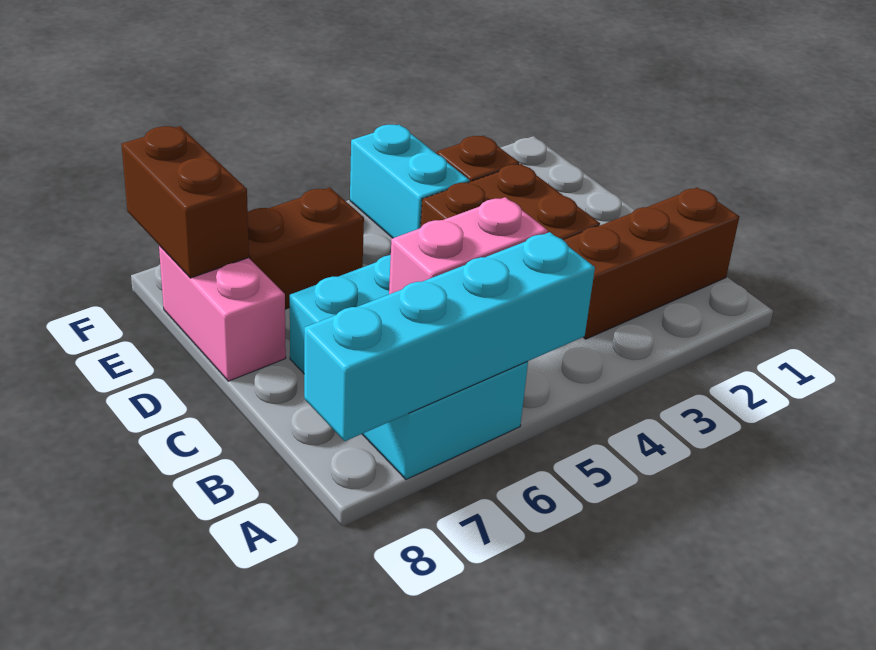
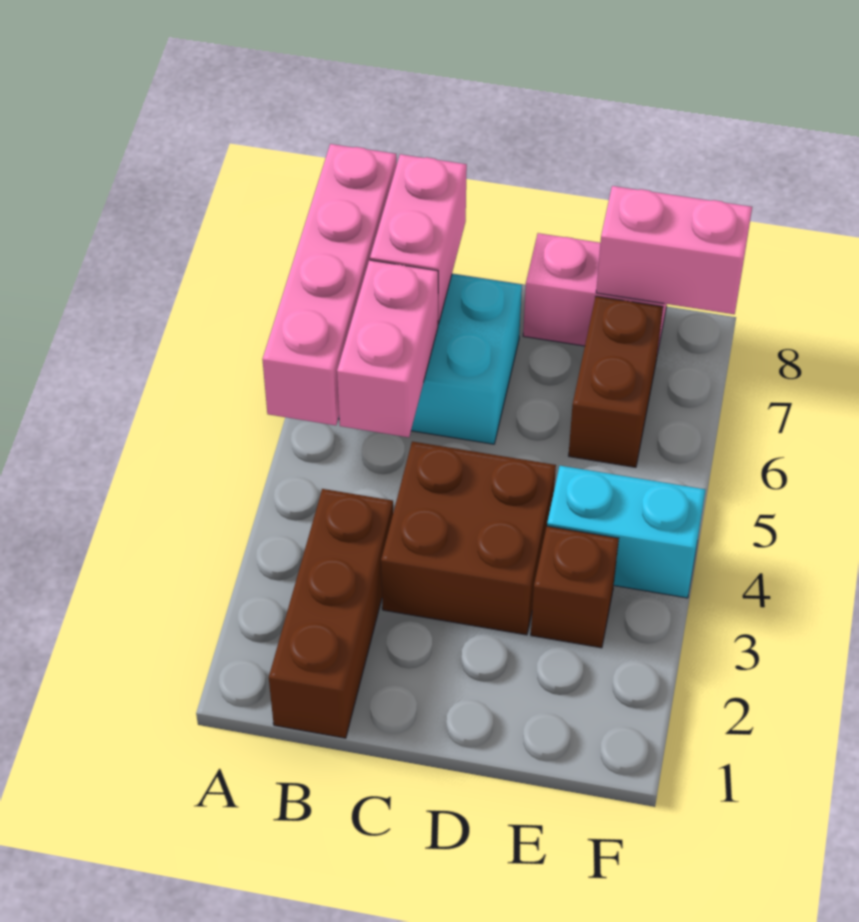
cyan 1x4 brick [304,232,595,441] -> pink 1x4 brick [262,144,397,425]
none -> pink 1x2 brick [370,154,467,324]
brown 1x2 brick [121,126,249,278] -> pink 1x2 brick [596,186,752,314]

